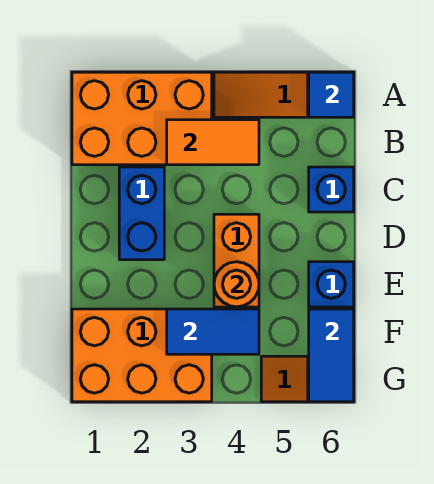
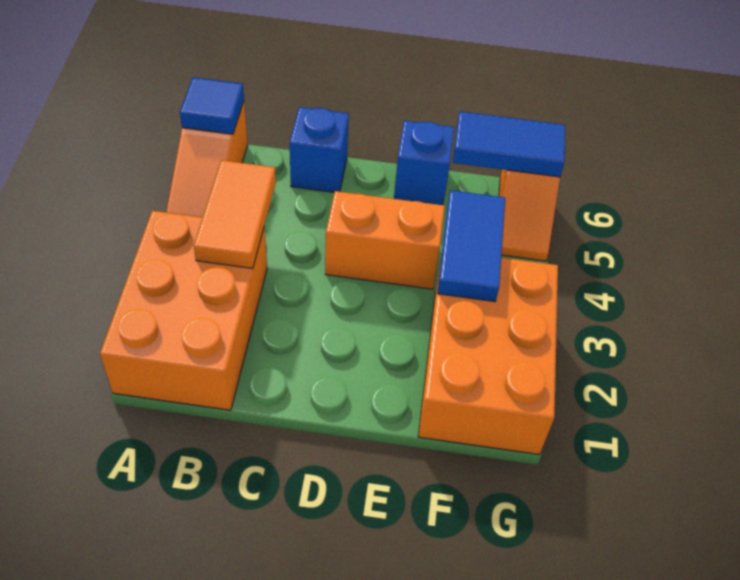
blue 1x2 brick [119,167,164,260] -> none
orange 1x1 round brick [214,262,259,307] -> none

